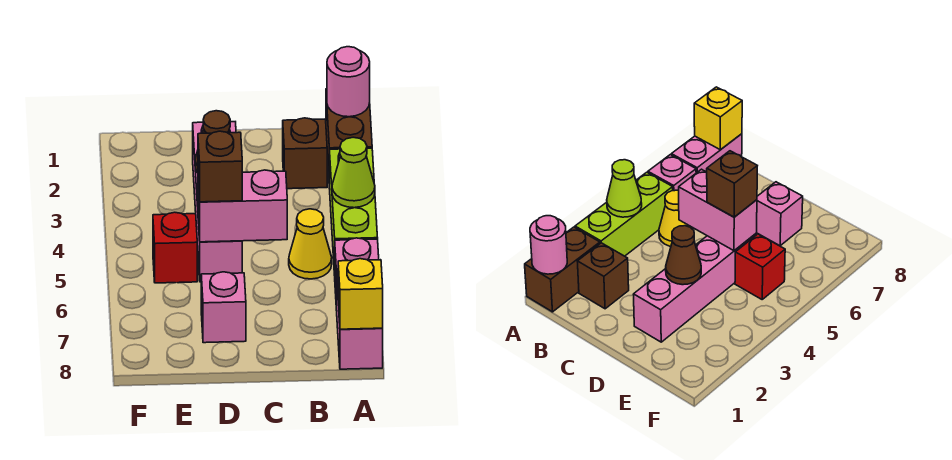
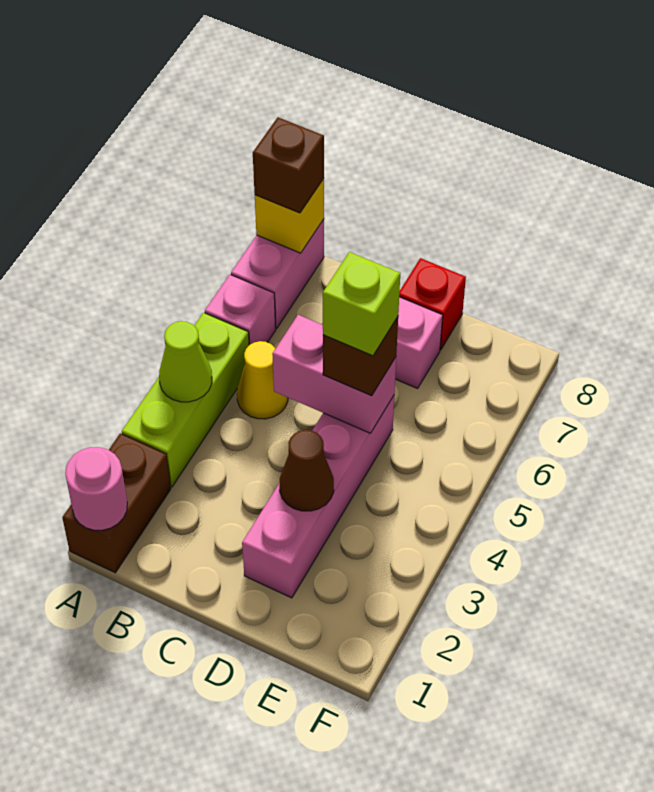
brown 1x1 brick [283,118,327,189] -> brown 1x1 brick moved to [253,117,324,213]
none -> lime 1x1 brick [323,252,400,356]
red 1x1 brick [153,212,197,283] -> red 1x1 brick moved to [399,258,466,350]

